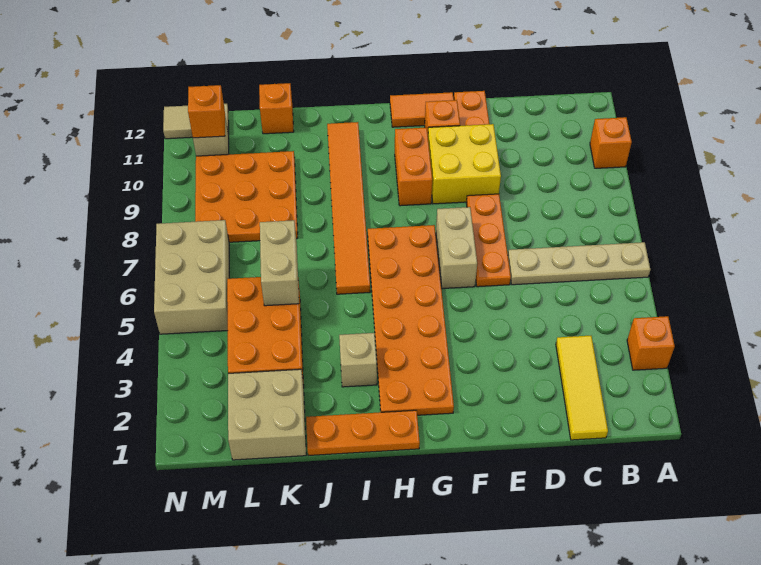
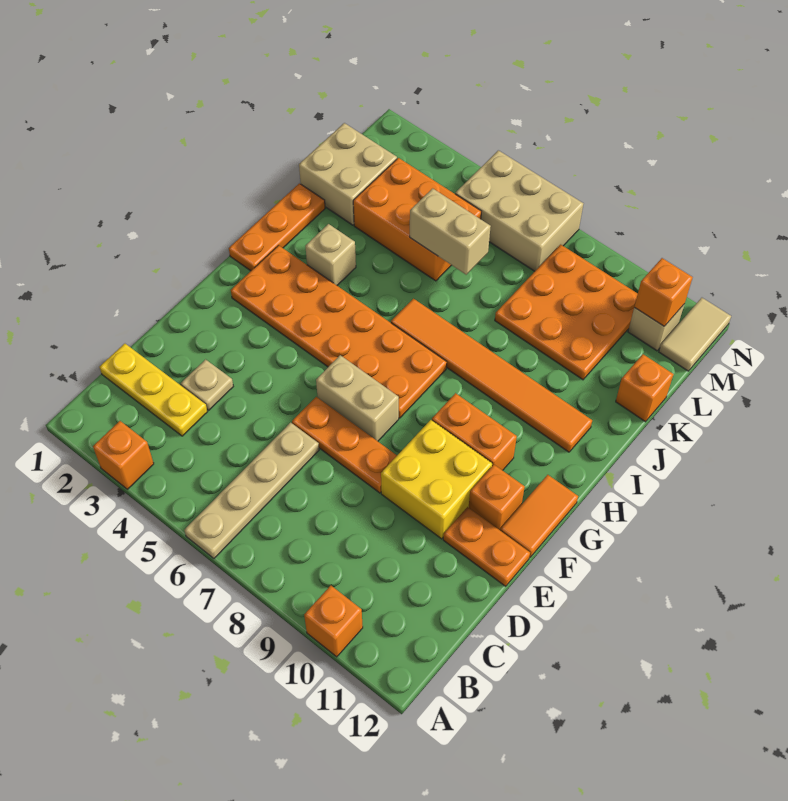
yellow 1x3 tile [556,336,608,440] -> yellow 1x3 plate [99,344,207,436]
none -> tan 1x1 plate [181,359,233,410]

